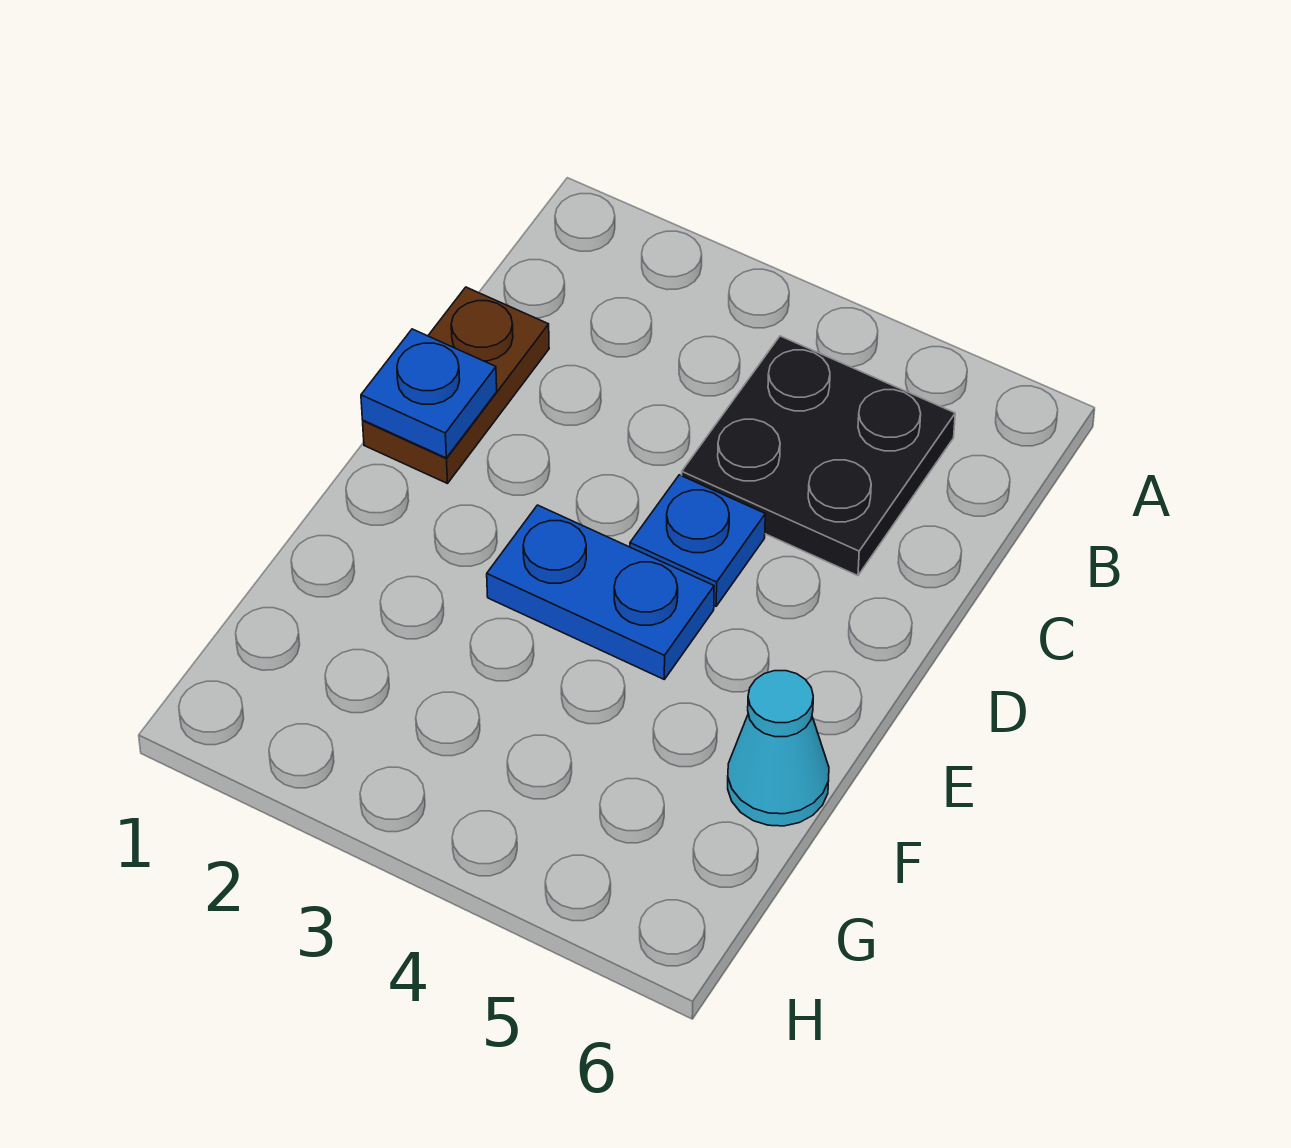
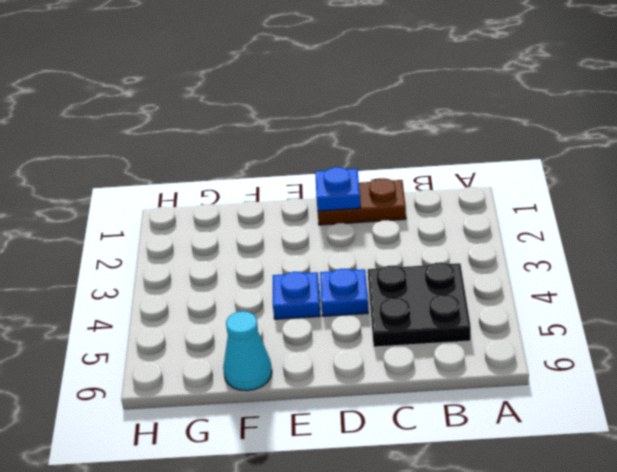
blue 1x2 plate [487,505,714,679] -> blue 1x1 plate [273,272,320,319]

